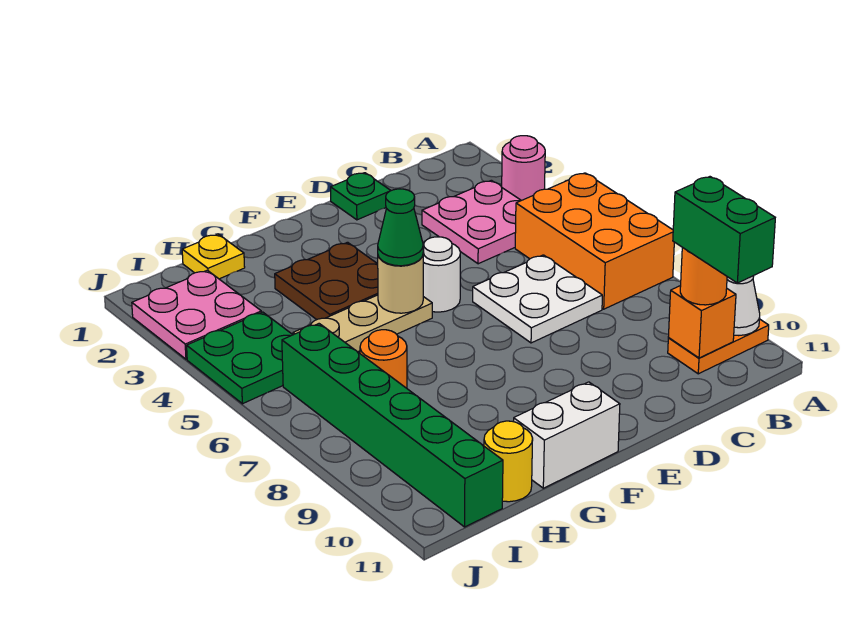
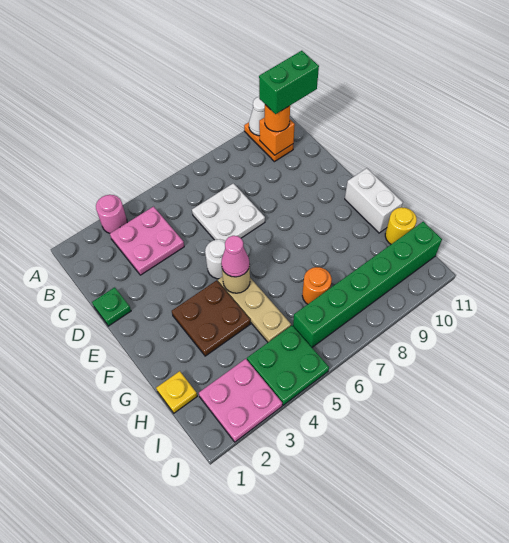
orange 2x3 brick [515,173,674,309] -> none
green 1x1 cone [378,189,423,266] -> pink 1x1 cone [221,236,250,277]

